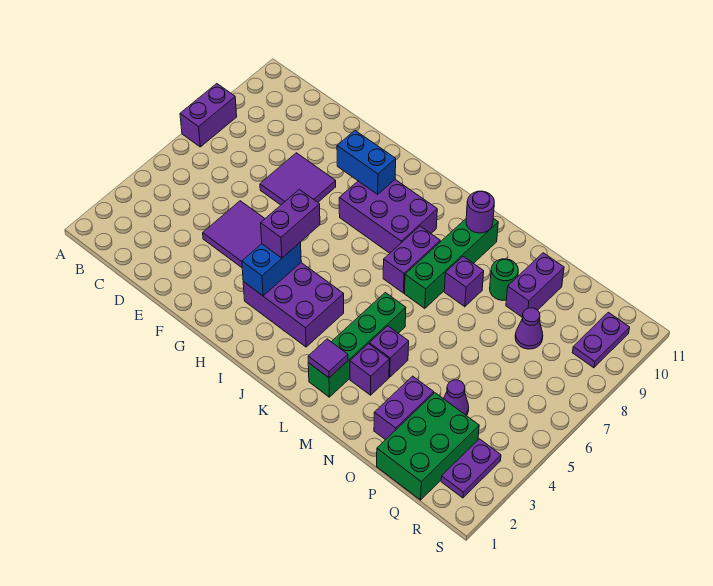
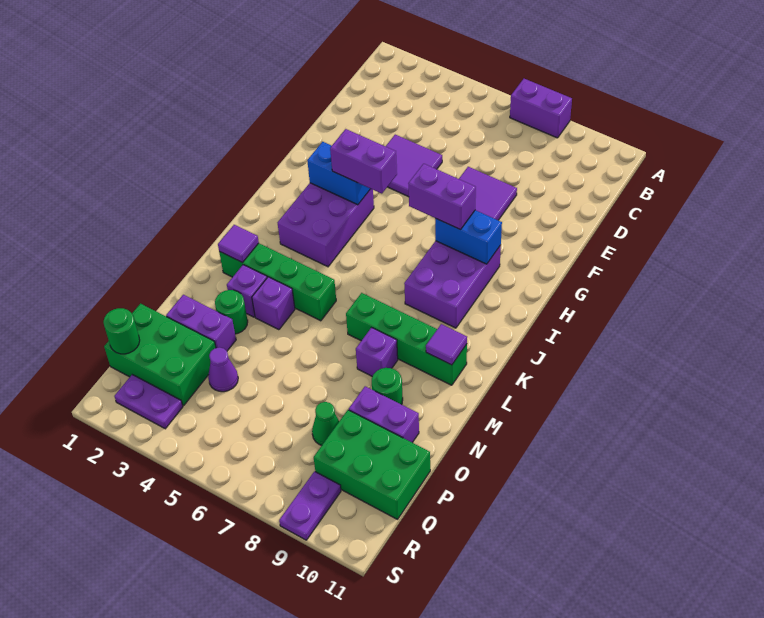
blue 1x2 brick [337,131,396,194] -> blue 1x2 brick turned to [435,210,502,264]
purple 1x2 brick [383,226,440,293] -> purple 1x2 brick moved to [408,164,476,229]
purple 1x1 round brick [466,191,494,233] -> purple 1x1 tile [426,324,467,365]
none -> green 1x1 round brick [215,290,248,334]
purple 1x1 cone [515,308,543,349] -> green 1x1 cone [312,402,339,445]
none -> green 2x3 brick [314,410,430,519]
none -> green 1x1 round brick [103,308,140,354]
purple 1x2 plate [572,312,630,368] -> purple 1x2 plate turned to [279,471,341,540]

